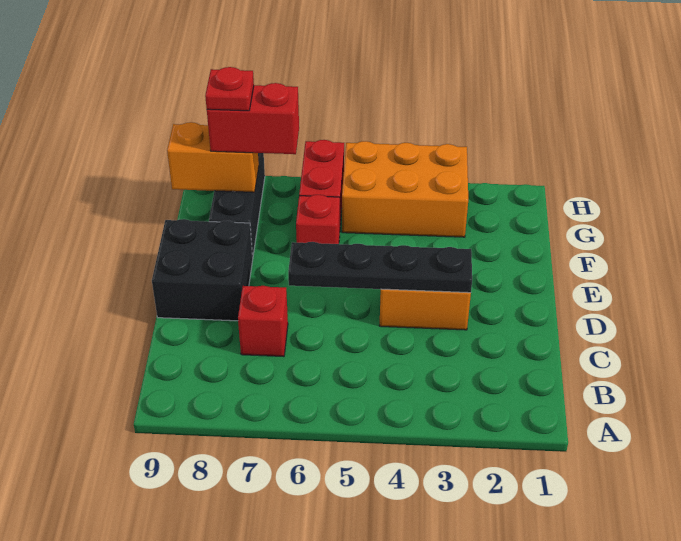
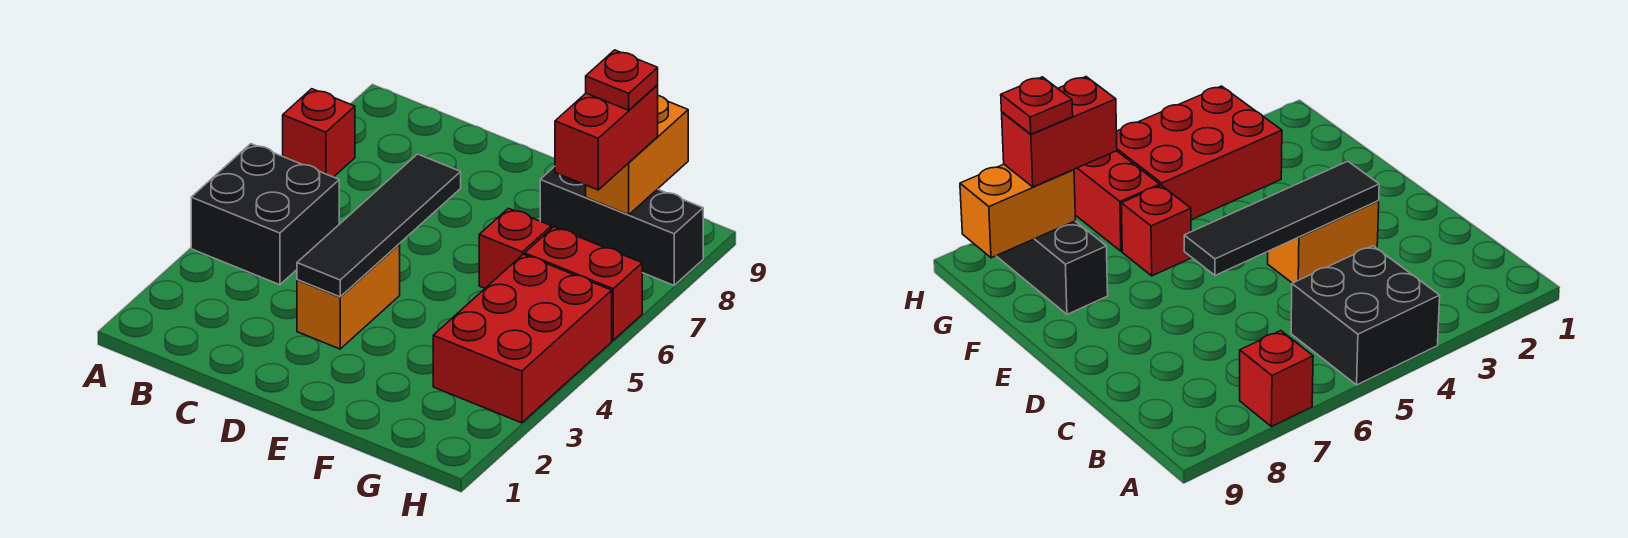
red 1x1 brick [238,286,288,357] -> red 1x1 brick moved to [283,89,355,177]
black 1x4 plate [288,242,472,293] -> black 1x4 tile [297,154,461,297]
black 2x2 brick [152,219,253,321] -> black 2x2 brick moved to [191,144,339,285]
orange 2x3 brick [342,141,468,237] -> red 2x3 brick [433,254,612,423]

